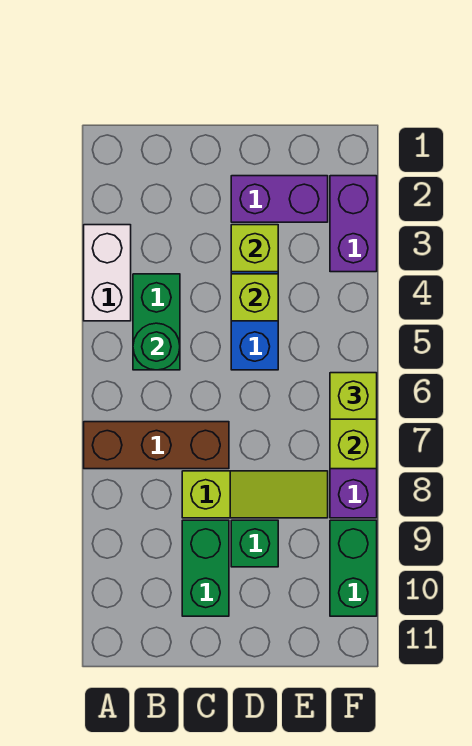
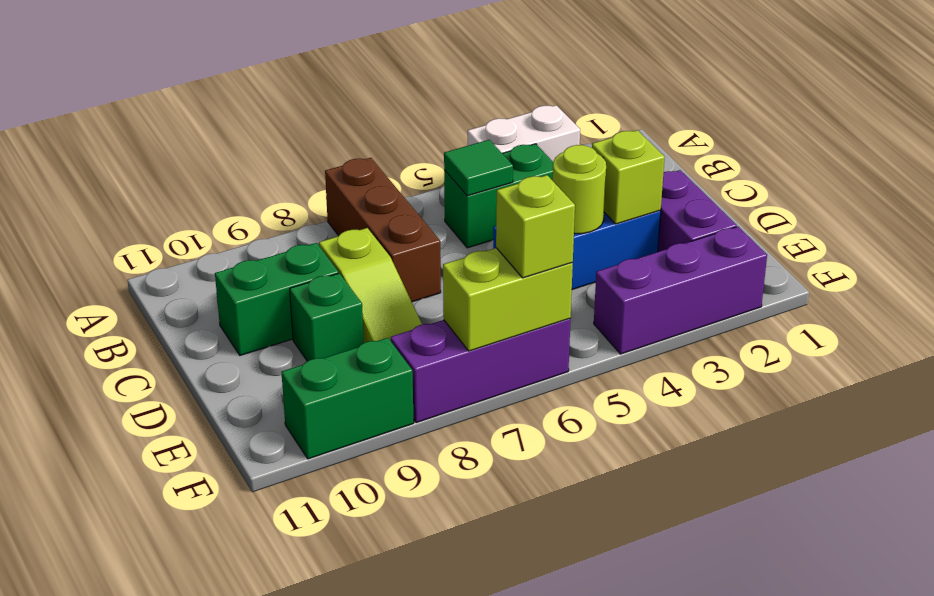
green 1x1 round brick [133,323,180,370] -> green 1x1 tile [444,140,513,196]
lime 1x1 brick [231,274,278,321] -> lime 1x1 round brick [553,145,606,234]
purple 1x2 brick [330,176,377,272] -> purple 1x3 brick [594,227,767,354]

